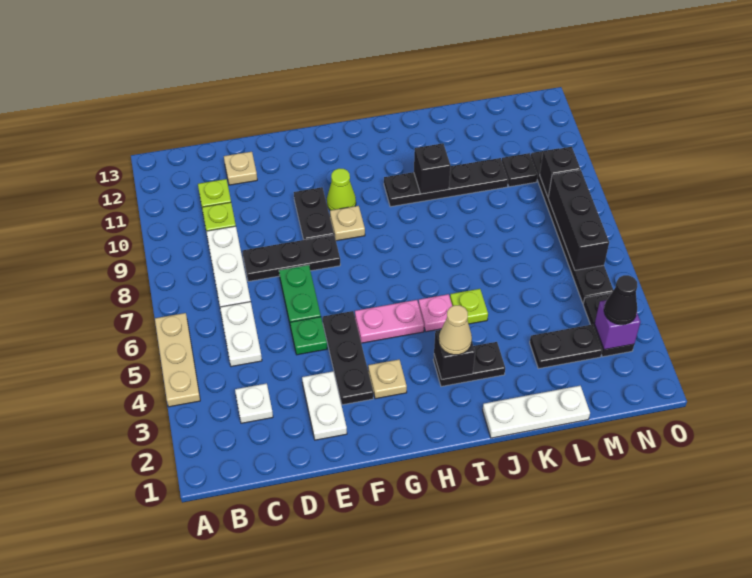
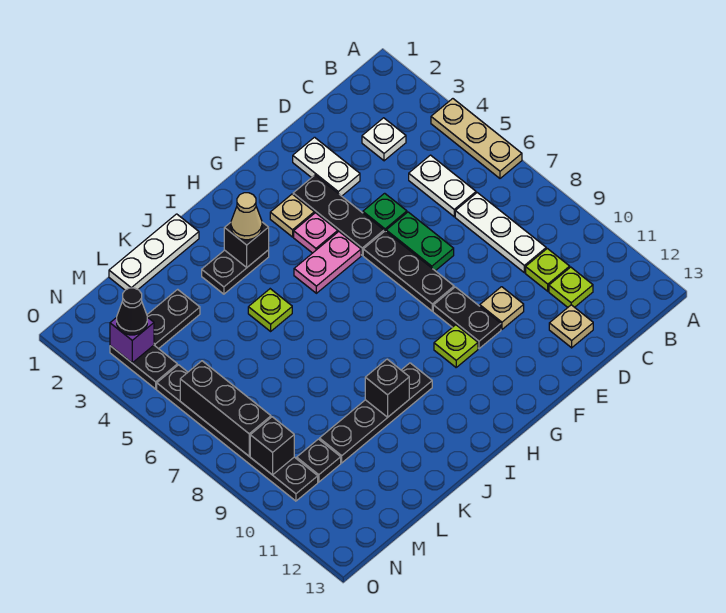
black 1x3 plate [242,235,340,281] -> black 1x3 plate turned to [363,231,454,311]
tan 1x1 plate [330,206,365,241] -> tan 1x1 plate moved to [480,287,524,329]
lime 1x1 cone [327,168,356,210] -> lime 1x1 plate [434,325,478,367]
pink 1x1 plate [419,294,452,332] -> pink 1x1 plate moved to [294,213,338,253]

